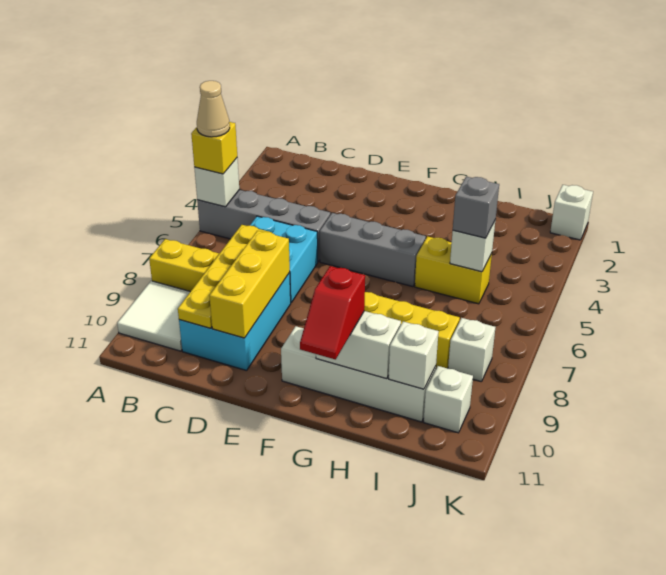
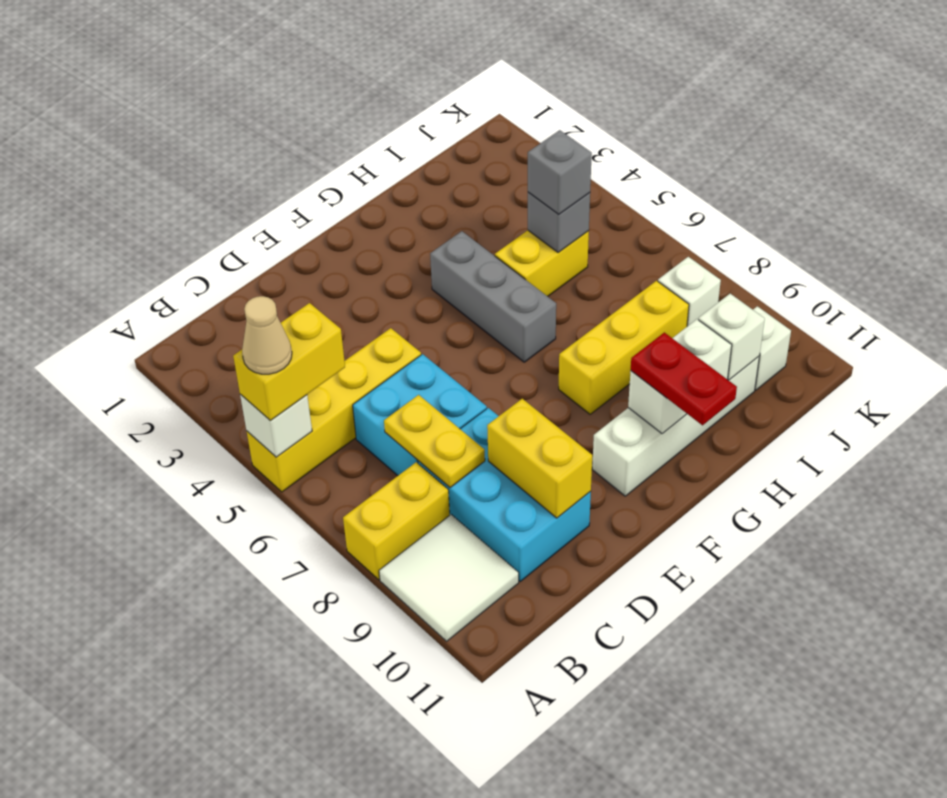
grey 1x4 brick [197,190,330,262] -> yellow 1x4 brick [247,328,421,492]
yellow 1x1 brick [191,122,237,174] -> yellow 1x2 brick [233,303,345,420]
yellow 1x4 plate [178,225,269,328] -> yellow 1x2 plate [384,395,485,488]
yellow 1x3 brick [209,231,290,338] -> yellow 1x2 brick [487,399,592,518]
grey 1x3 brick [320,213,426,287] -> grey 1x3 brick turned to [430,231,556,362]
red 1x2 slope [300,266,365,359] -> red 1x2 plate [631,332,737,425]
white 1x1 brick [450,221,495,272] -> grey 1x1 brick [528,192,590,253]
white 1x1 brick [550,185,593,240] -> none

